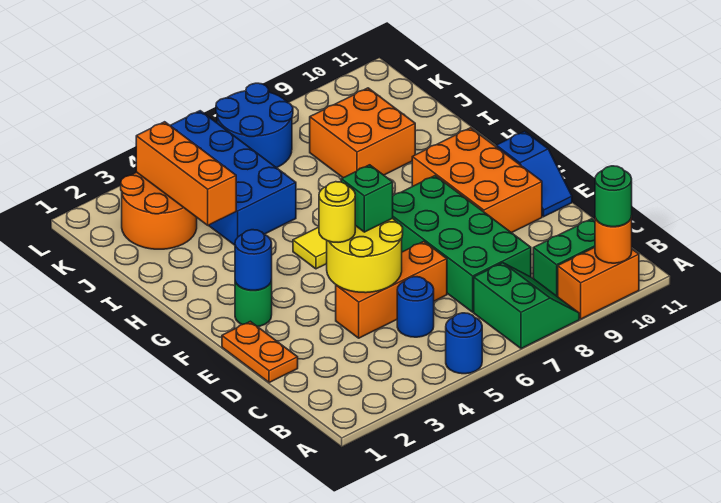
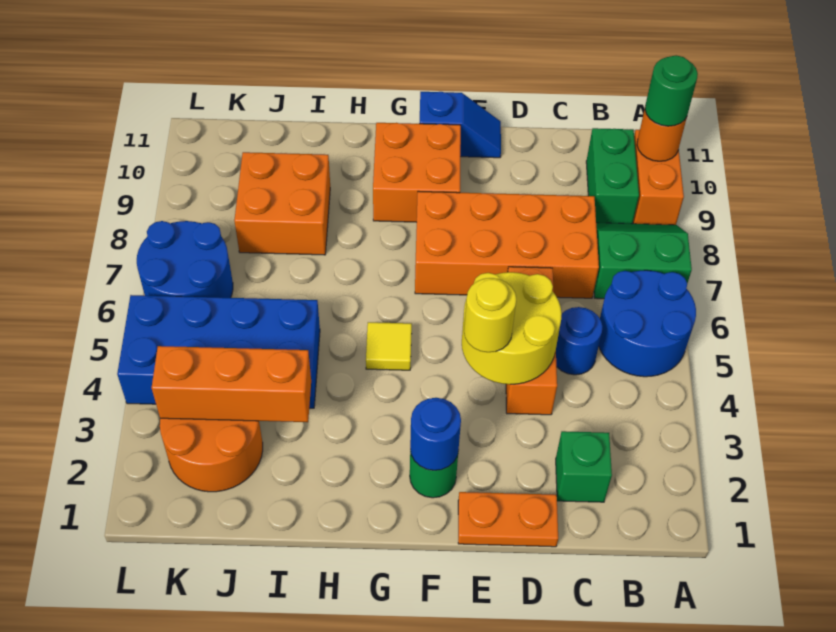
blue 1x1 round brick [446,313,482,374] -> blue 2x2 round brick [599,270,696,377]
green 2x4 brick [393,176,531,312] -> orange 2x4 brick [415,191,599,298]
green 1x1 brick [341,165,393,232] -> green 1x1 brick moved to [556,431,612,502]
orange 2x3 brick [412,128,542,233] -> orange 2x2 brick [373,123,461,222]

